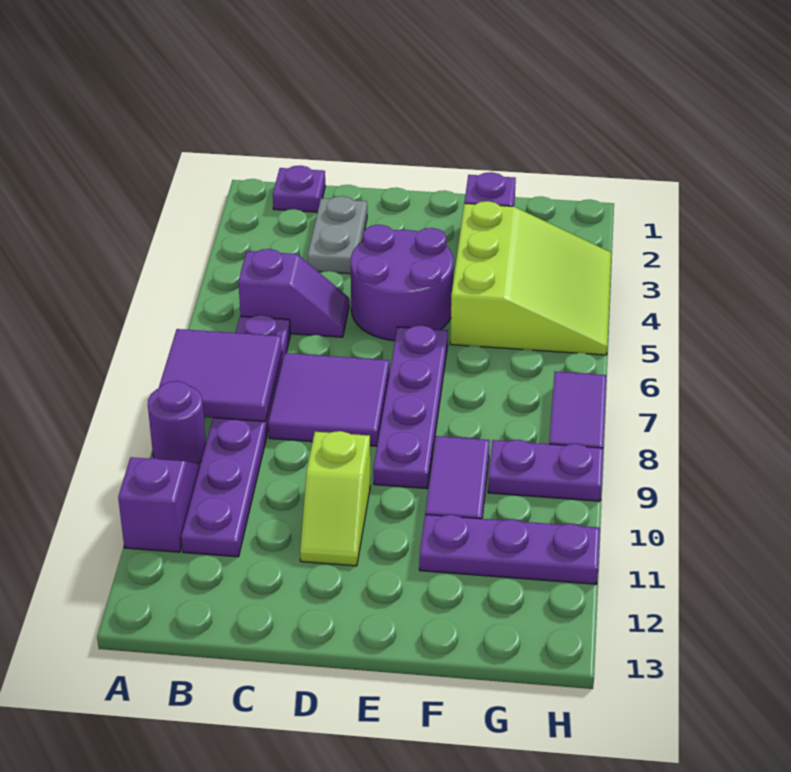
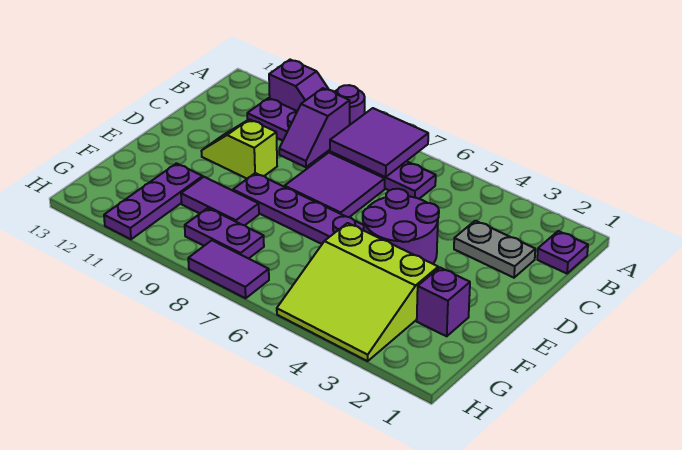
purple 1x2 slope [238,249,349,337] -> purple 1x2 slope moved to [279,88,350,167]
purple 1x2 plate [488,440,603,501] -> purple 1x2 plate turned to [185,208,264,259]

